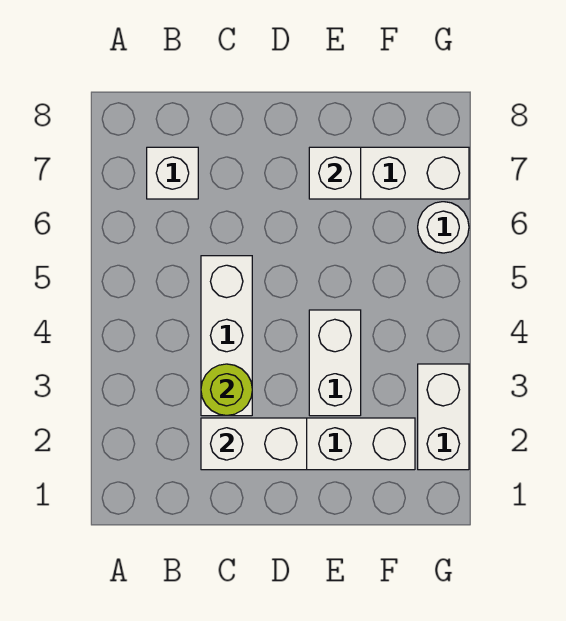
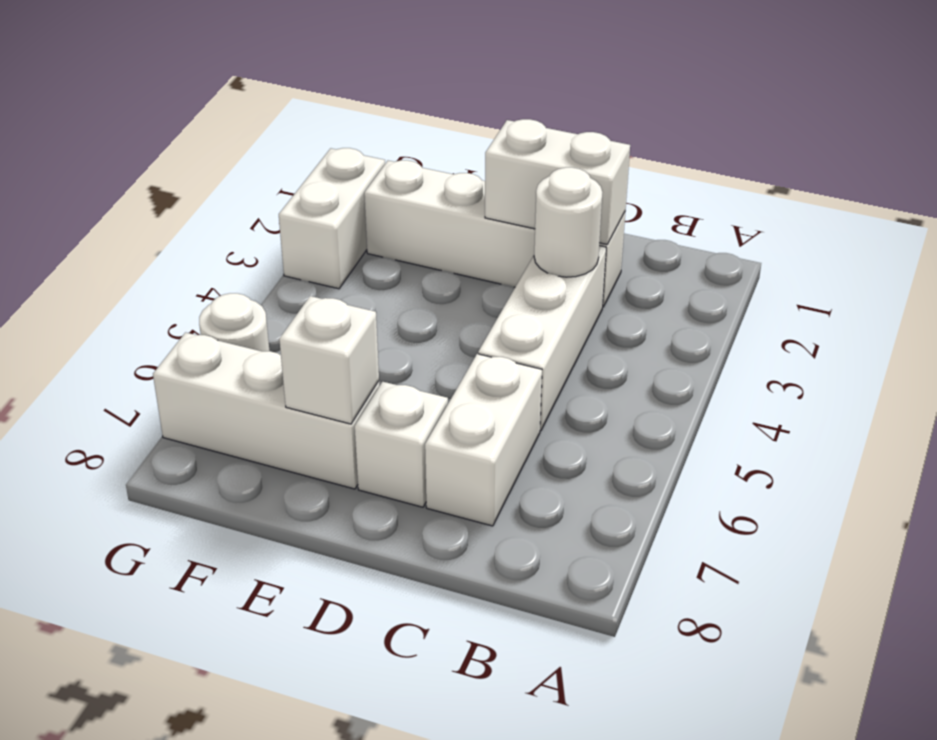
white 1x1 brick [147,147,198,199] -> white 1x1 brick moved to [355,382,448,507]
lime 1x1 round brick [201,364,252,416] -> white 1x1 round brick [534,167,602,277]
white 1x2 brick [309,310,361,416] -> white 1x2 brick moved to [425,354,542,526]

